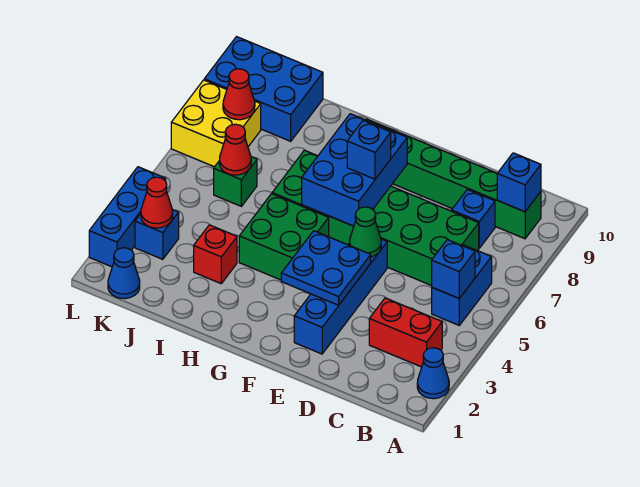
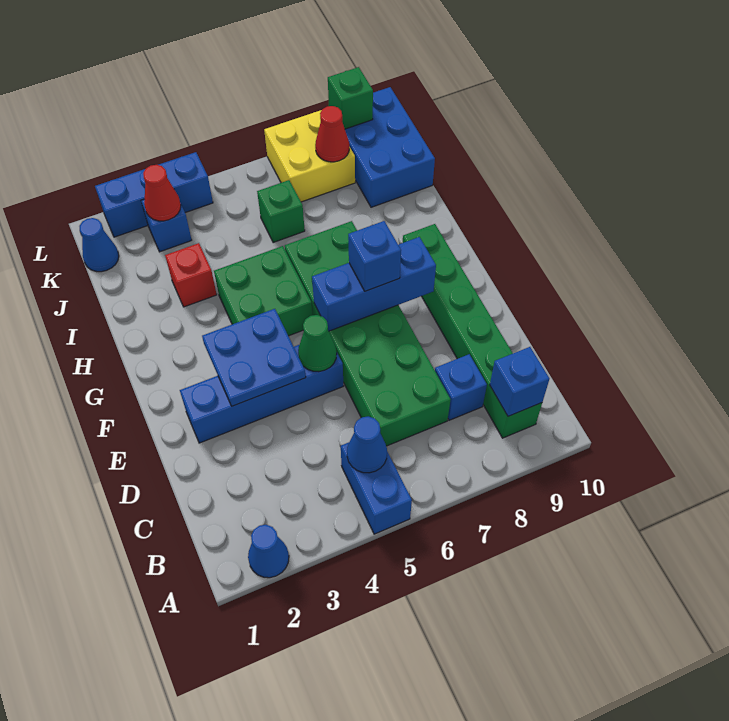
red 1x2 brick [369,298,442,367] -> none
blue 1x2 brick [432,245,492,325] -> blue 1x2 brick turned to [341,442,412,534]
blue 1x1 brick [432,240,475,298] -> blue 1x1 cone [347,416,387,473]
blue 2x3 brick [302,114,407,226] -> blue 1x3 brick [312,237,436,331]
red 1x1 cone [219,124,251,175] -> none
none -> green 1x1 brick [328,67,373,129]

